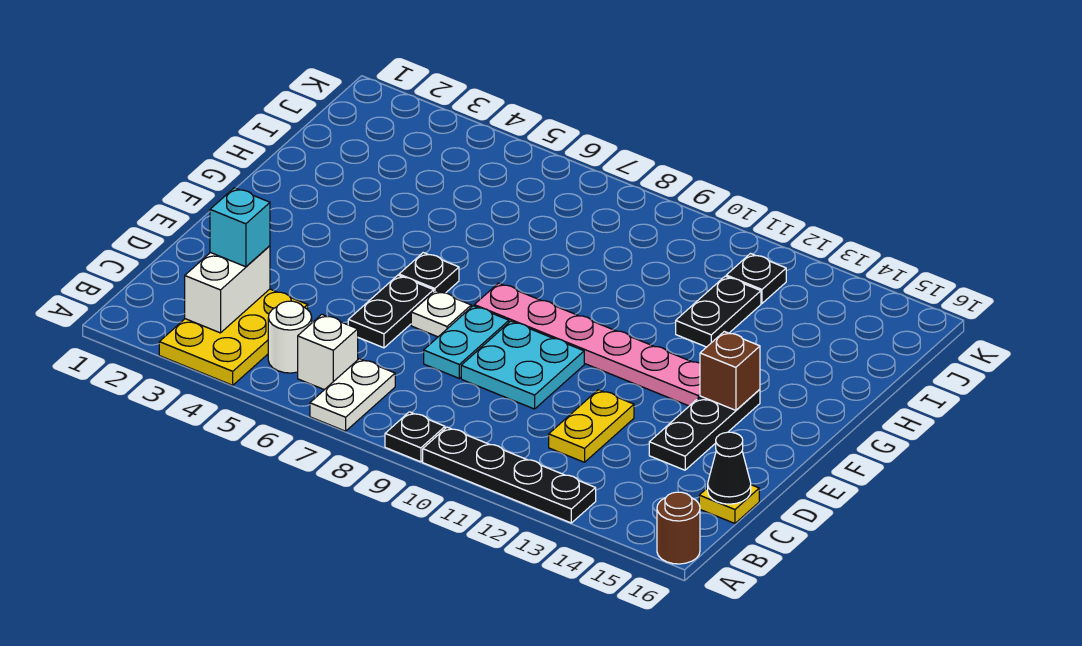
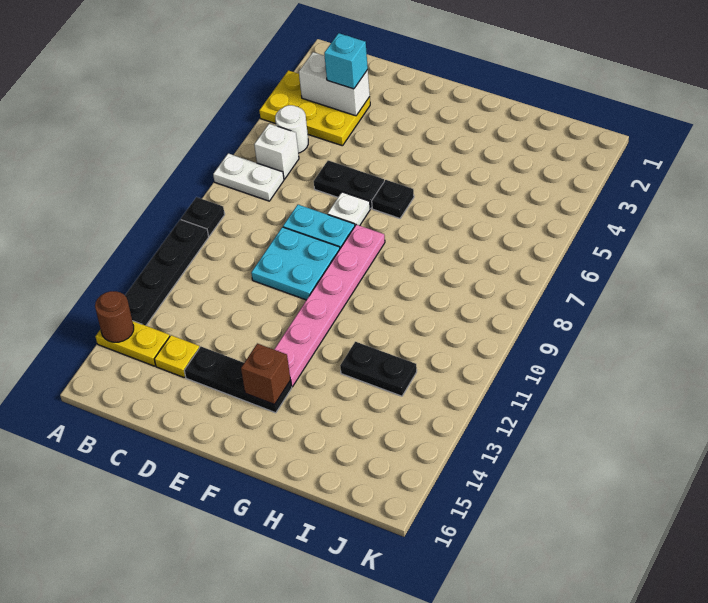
brown 1x1 round brick [657,492,700,564] -> brown 1x1 round brick moved to [95,291,134,342]
yellow 1x2 plate [549,390,634,462] -> yellow 1x2 plate moved to [95,321,170,366]
yellow 1x1 plate [699,485,759,523] -> yellow 1x1 plate moved to [154,335,200,377]
black 1x1 cone [708,432,751,504] -> none
black 1x1 plate [726,254,786,303] -> none

